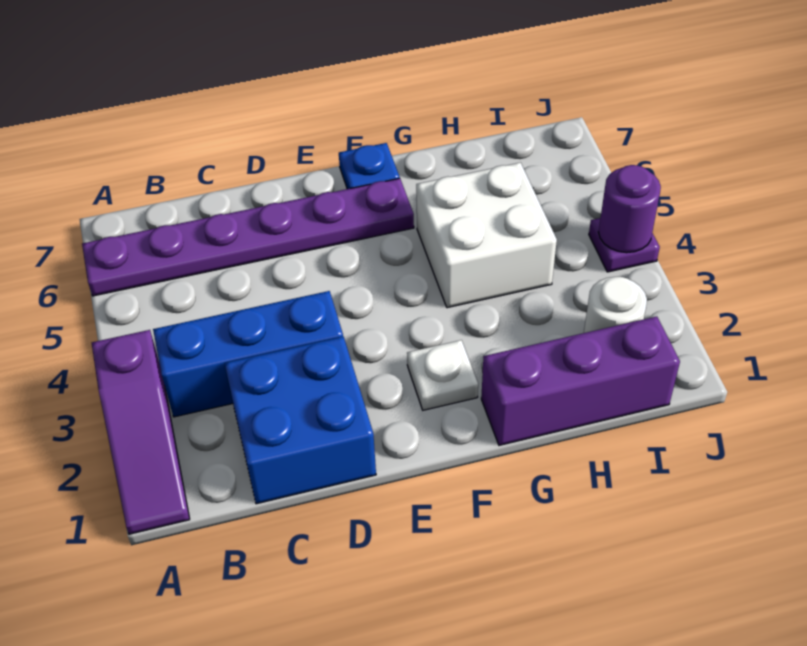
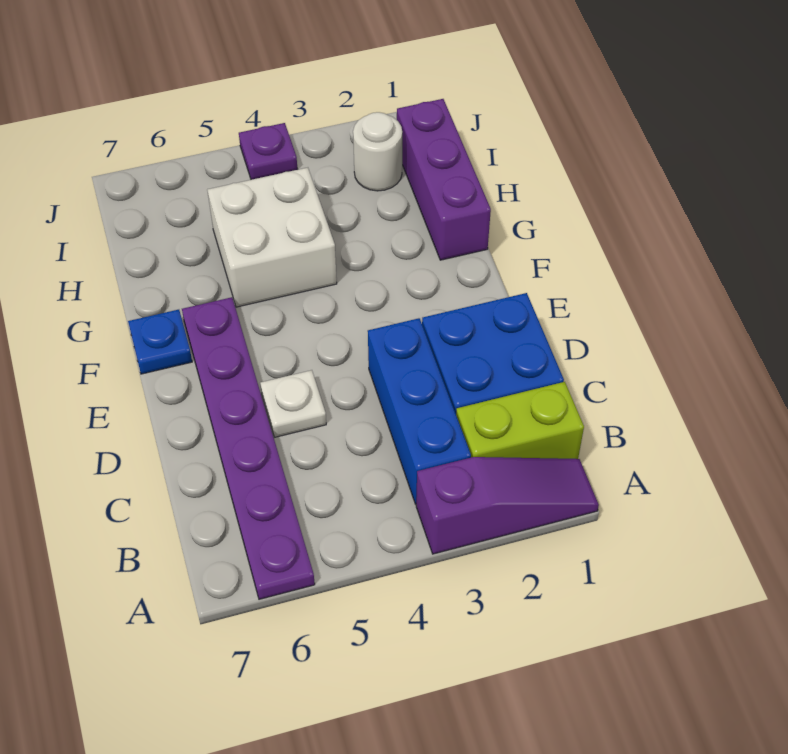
none -> lime 1x2 brick [456,382,584,459]
white 1x1 plate [407,340,478,410] -> white 1x1 plate moved to [260,370,326,437]
purple 1x1 round brick [598,165,661,253] -> none

